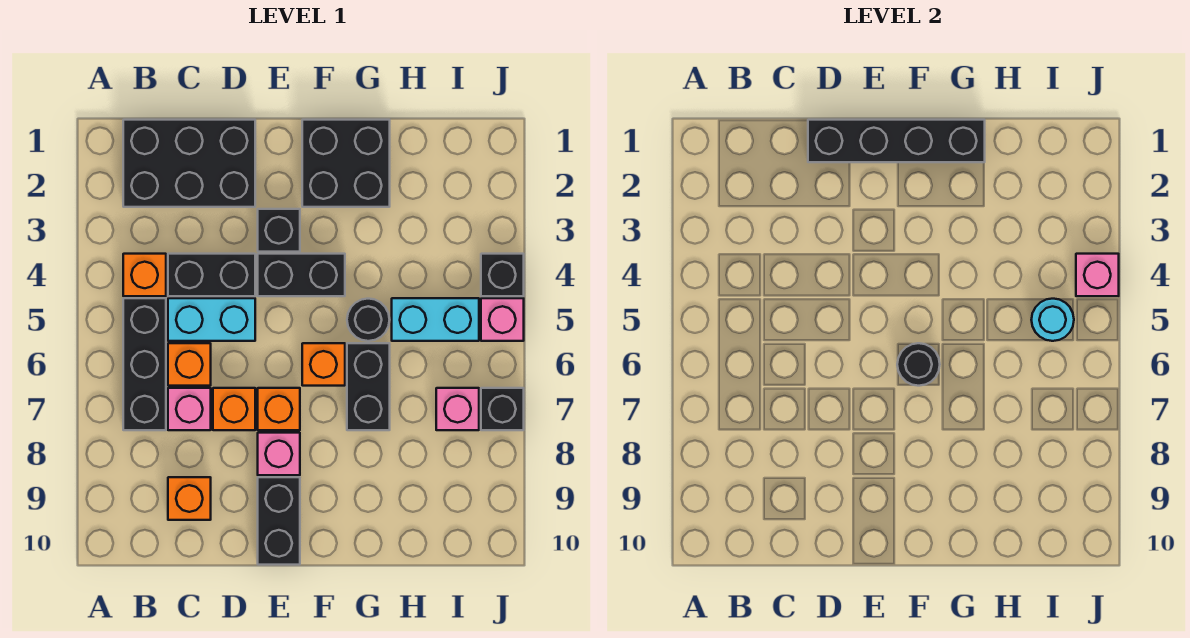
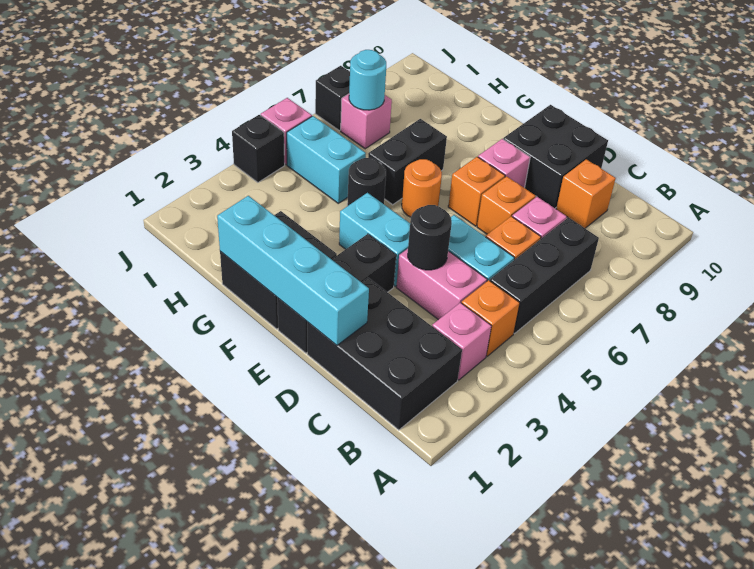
black 1x2 brick [168,254,255,296] -> pink 1x2 brick [396,249,487,320]
black 1x4 brick [808,120,985,162] -> cyan 1x4 brick [217,196,369,345]
black 1x1 brick [258,209,300,252] -> black 1x3 brick [277,234,396,353]
black 1x2 brick [258,254,345,296] -> cyan 1x2 brick [339,193,410,286]
black 1x2 brick [258,477,300,565] -> black 2x2 brick [503,105,608,208]
orange 1x1 brick [302,343,345,386] -> orange 1x1 round brick [402,159,442,217]
black 1x1 round brick [897,343,940,386] -> black 1x1 round brick moved to [408,205,452,270]
cyan 1x1 round brick [1031,299,1074,341] -> cyan 1x1 round brick moved to [349,50,386,110]
pink 1x1 brick [1076,254,1119,296] -> pink 1x1 brick moved to [432,303,491,380]

